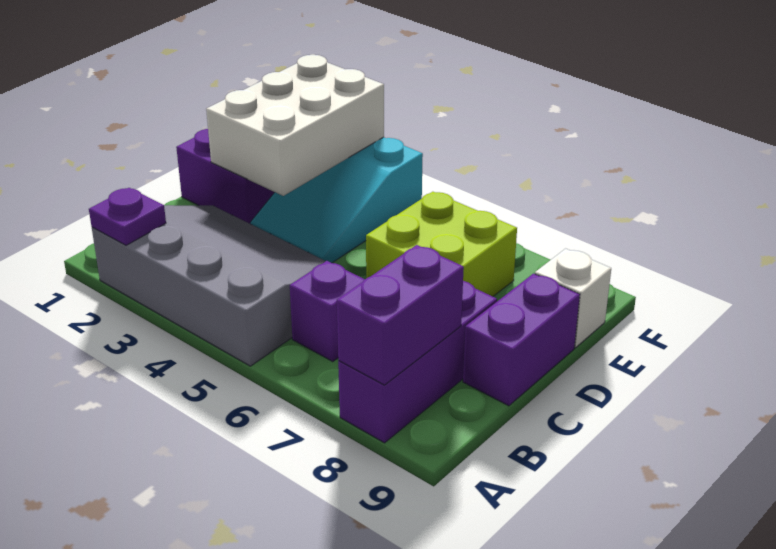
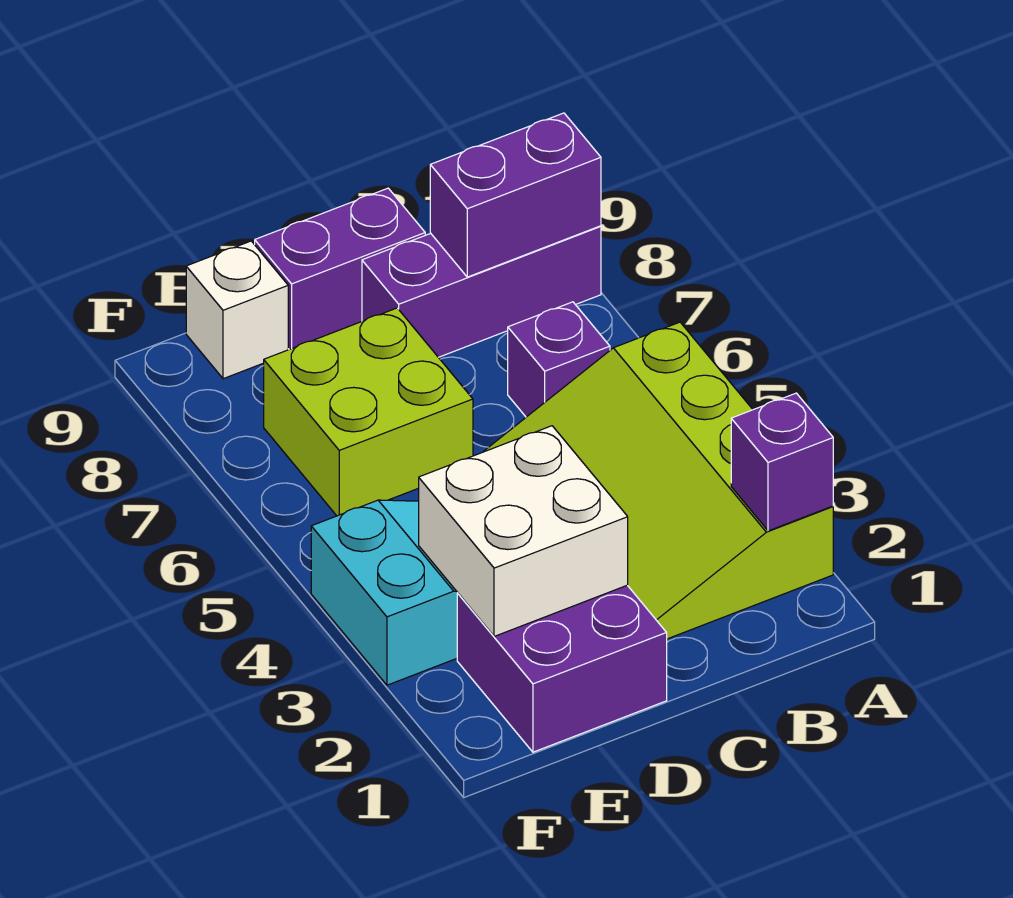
grey 3x4 slope [92,205,326,366] -> lime 3x4 slope [483,322,833,639]
purple 1x1 plate [89,188,166,245] -> purple 1x1 brick [731,393,833,531]
white 2x3 brick [206,55,384,196] -> white 2x2 brick [419,426,628,636]

